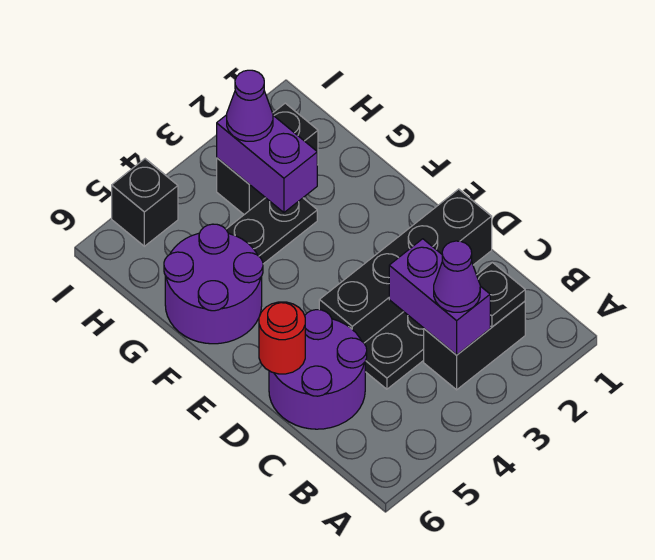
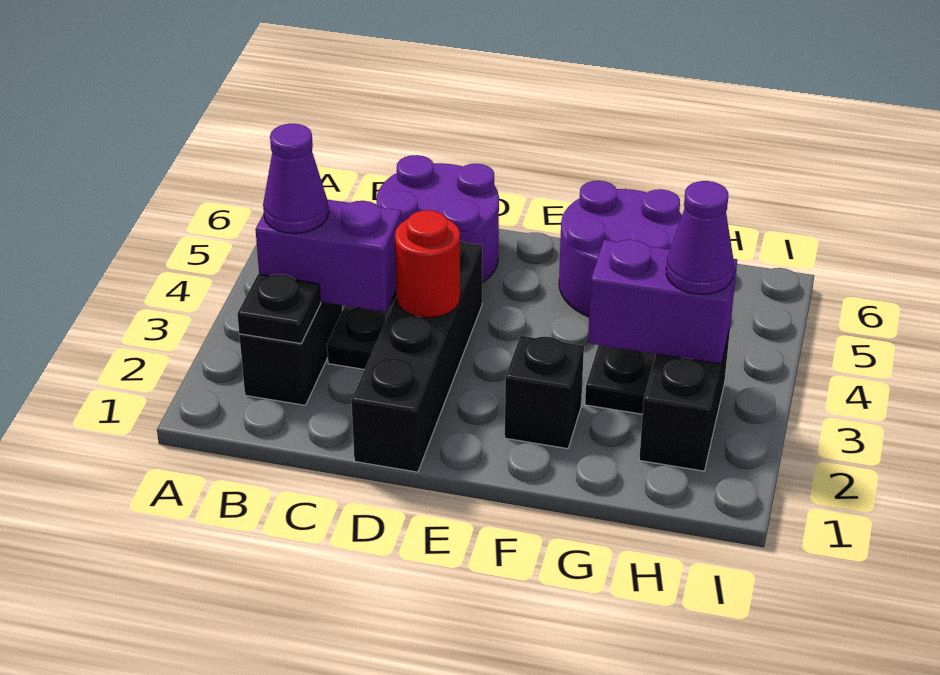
red 1x1 round brick [259,302,305,374] -> red 1x1 round brick moved to [395,210,460,318]
black 1x1 brick [112,159,178,246] -> black 1x1 brick moved to [505,336,584,449]

